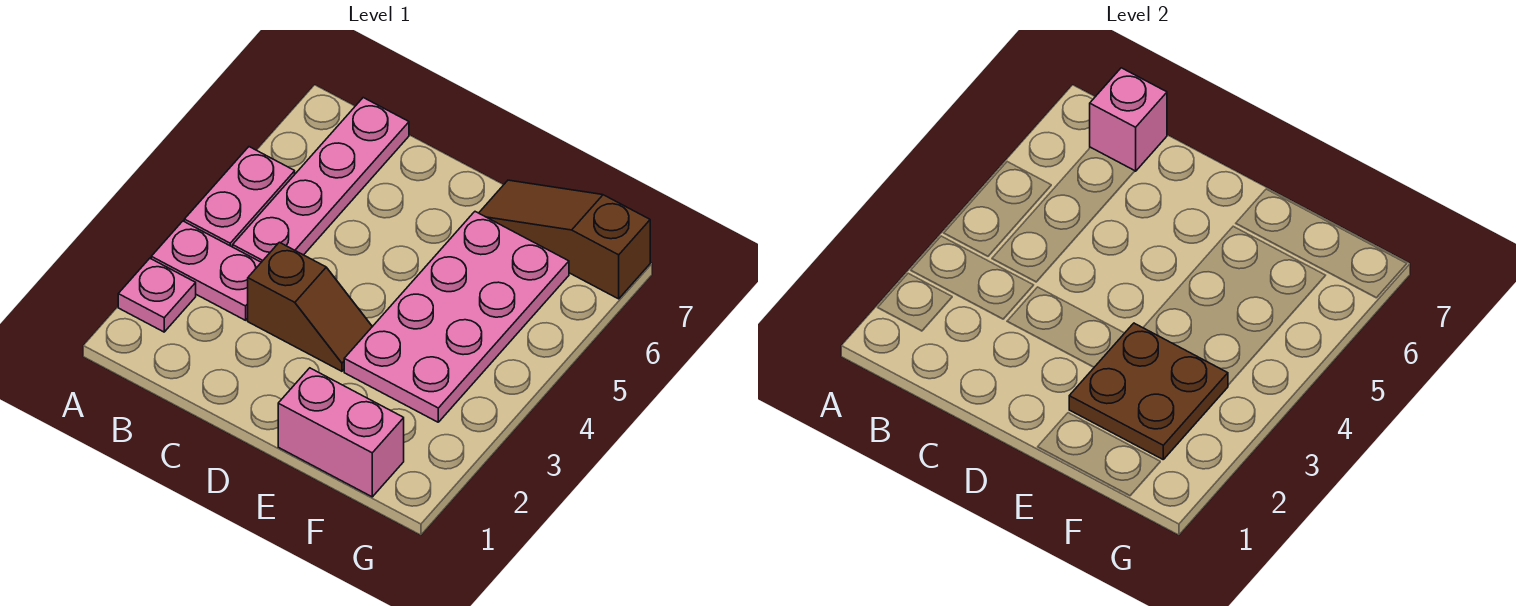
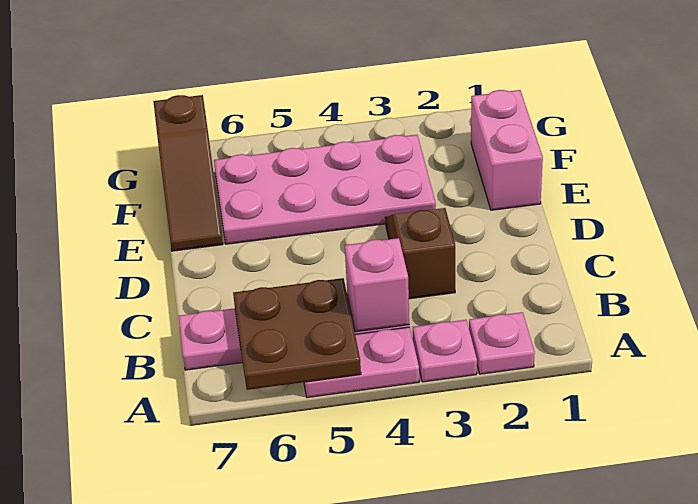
pink 1x2 plate [151,221,261,320] -> pink 1x1 plate [413,320,477,382]
pink 1x1 brick [1090,68,1167,171] -> pink 1x1 brick moved to [345,238,409,332]
brown 2x2 plate [1069,323,1228,459] -> brown 2x2 plate moved to [233,278,361,390]

